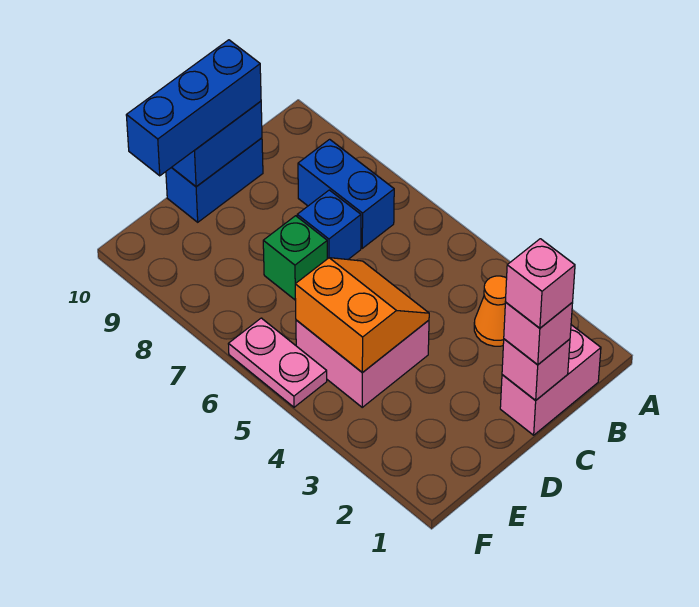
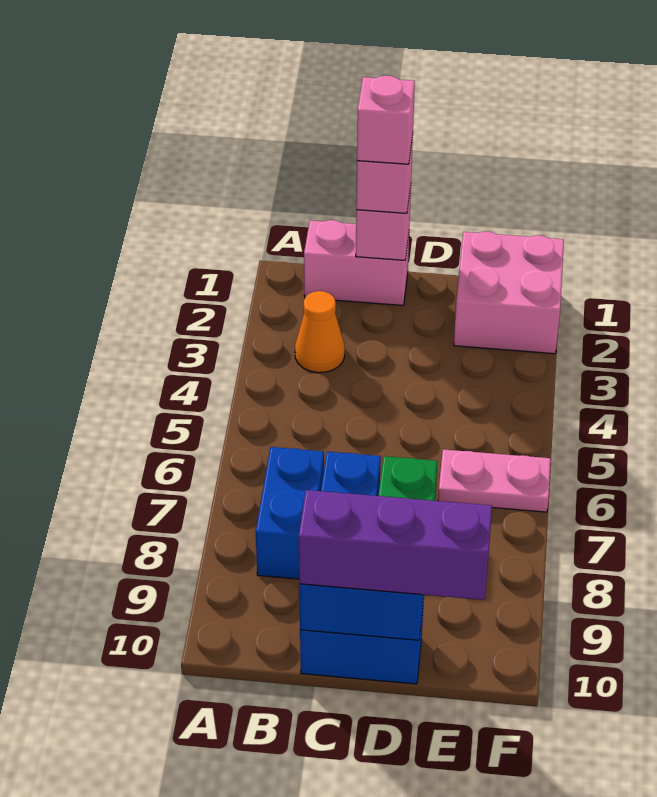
blue 1x3 brick [126,40,261,176] -> purple 1x3 brick [299,490,492,600]
pink 2x2 brick [296,320,429,407] -> pink 2x2 brick moved to [454,231,564,354]
orange 2x2 slope [295,258,429,373] -> none
pink 1x2 plate [229,318,327,407] -> pink 1x2 plate turned to [438,449,551,512]

